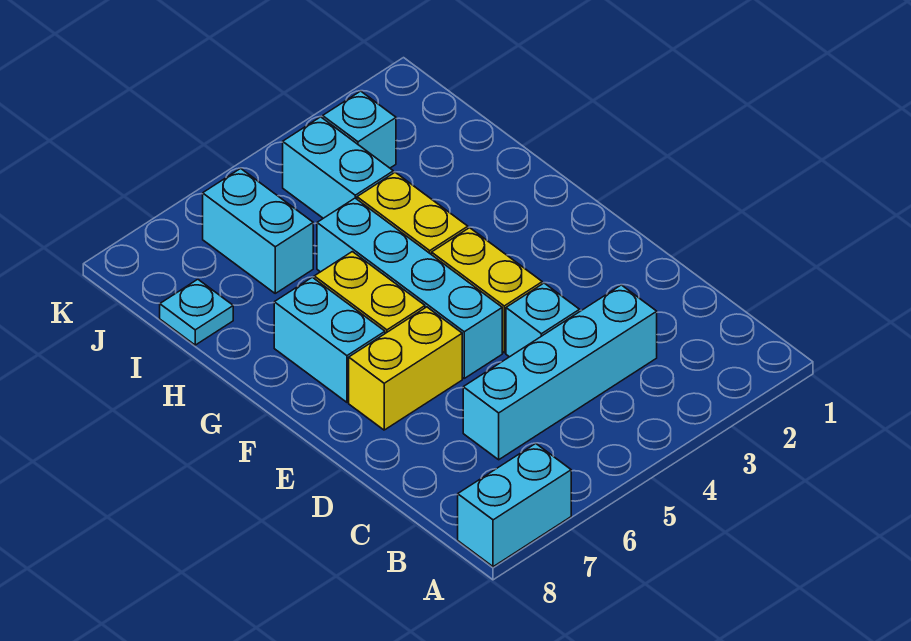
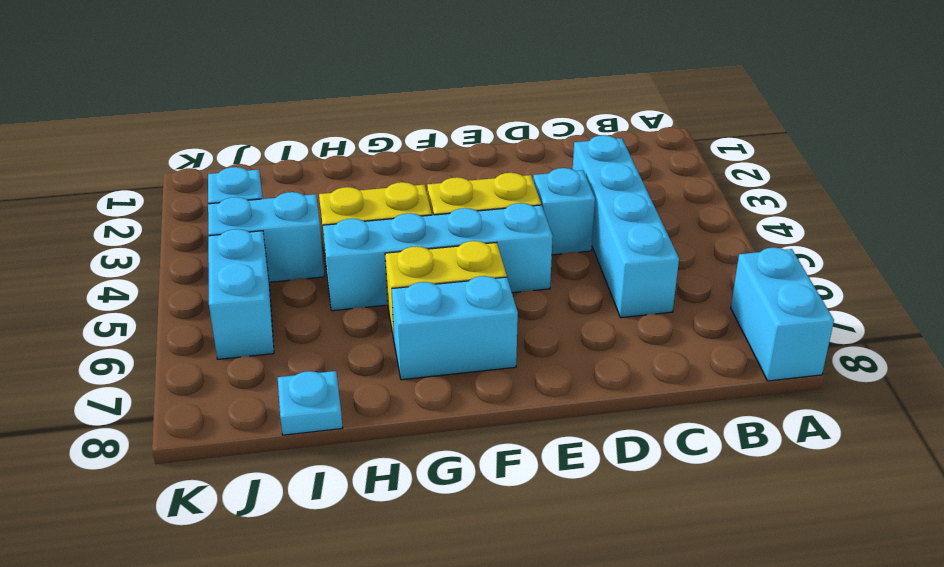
yellow 1x2 brick [349,307,462,430] -> none
cyan 1x2 brick [203,168,313,293] -> cyan 1x2 brick turned to [208,229,274,359]

